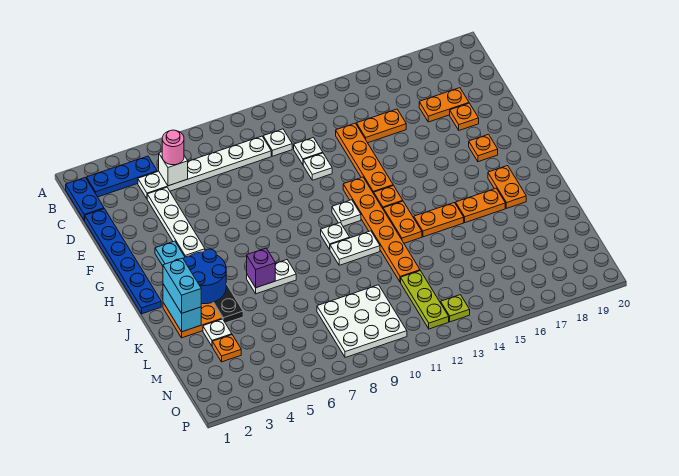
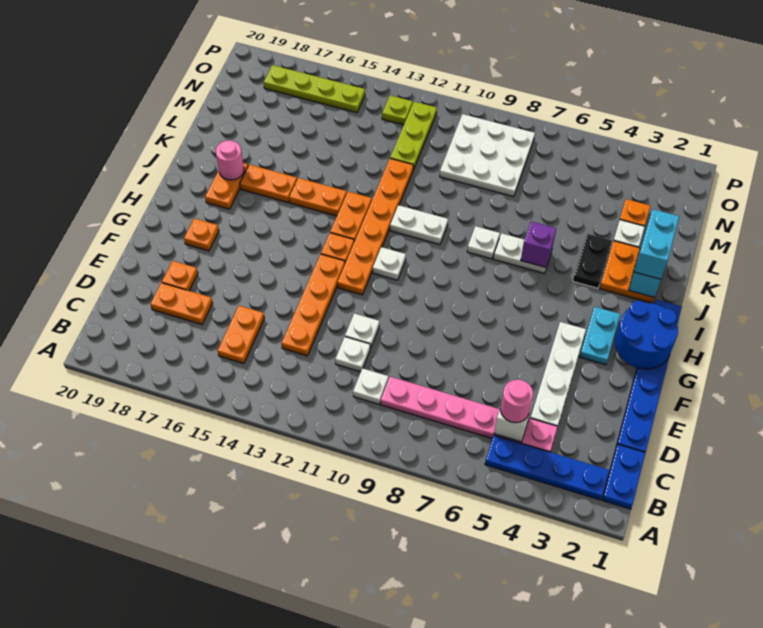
blue 1x3 plate [86,156,157,197] -> blue 1x4 plate [485,435,609,500]
white 1x6 plate [138,136,271,198] -> pink 1x6 plate [381,377,558,452]
orange 1x2 plate [356,109,406,143] -> orange 1x2 plate turned to [218,306,264,364]
blue 2x2 round brick [183,249,226,304] -> blue 2x2 round brick moved to [615,301,678,369]
white 1x1 plate [321,223,350,249] -> white 1x1 plate moved to [467,226,500,259]
none -> pink 1x1 round brick [216,141,244,180]
none -> lime 1x4 plate [264,65,365,113]

